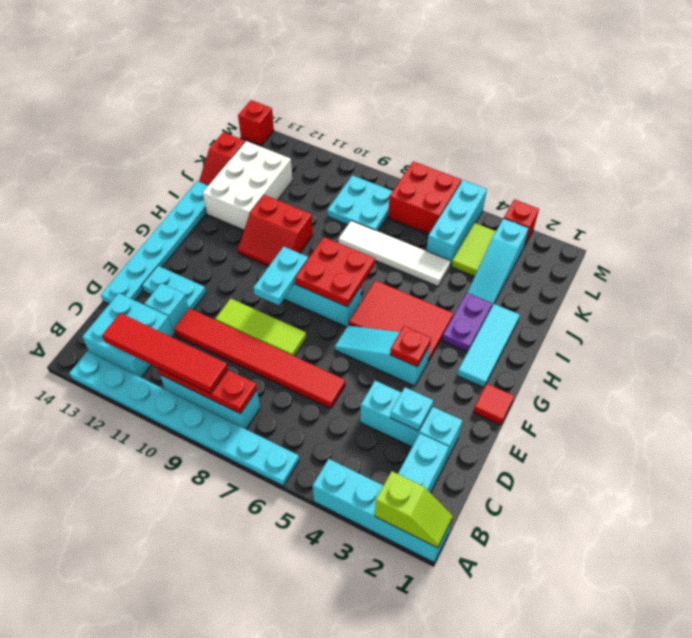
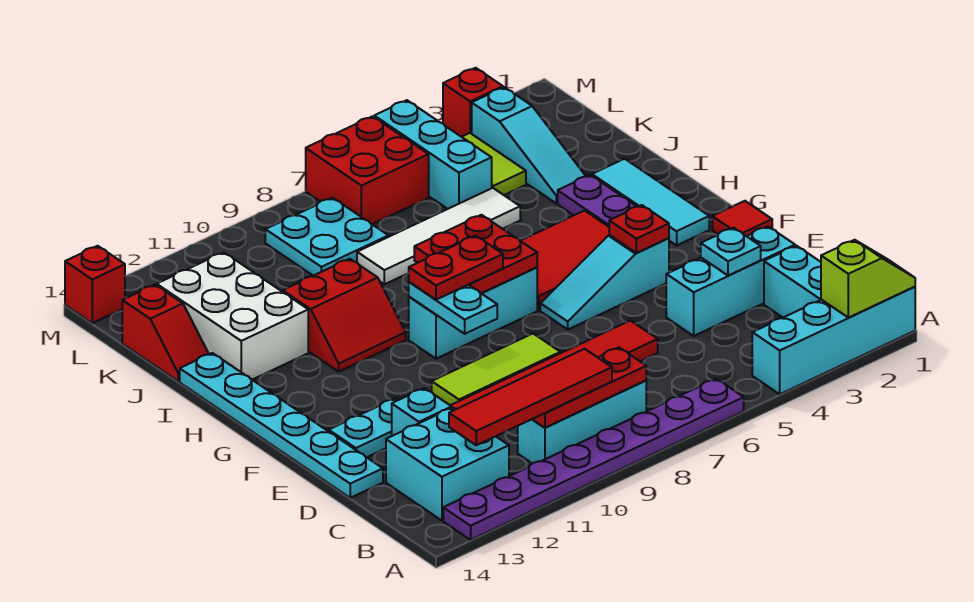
cyan 1x8 plate [69,351,299,486] -> purple 1x8 plate [443,379,744,540]
none -> red 1x2 plate [409,236,503,300]

